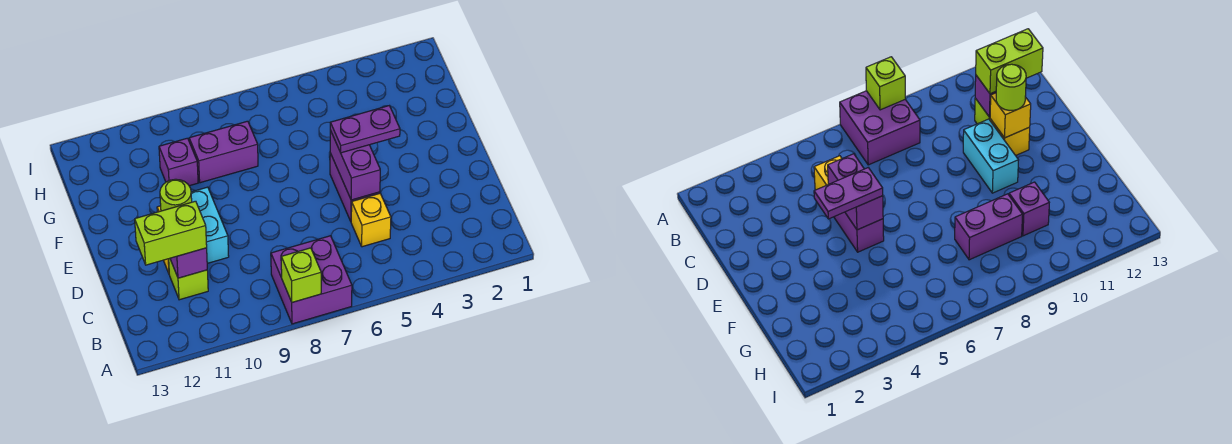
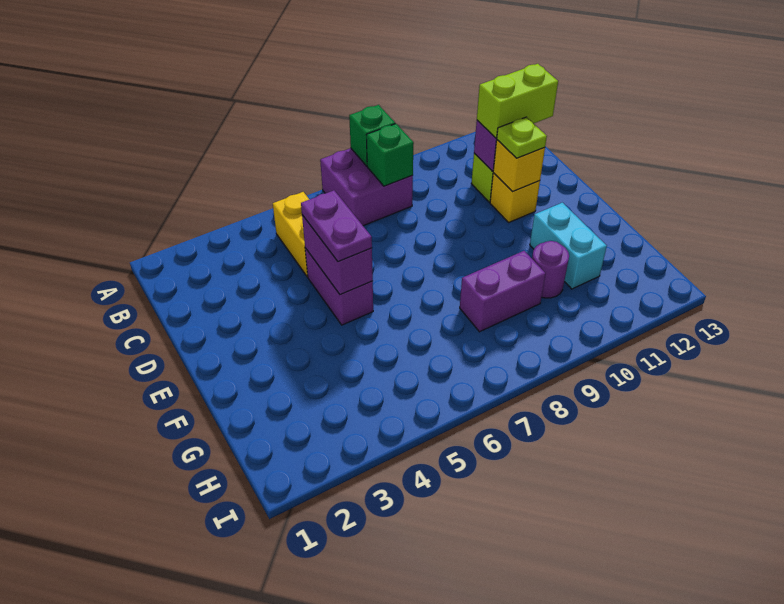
lime 1x1 brick [281,248,321,302] -> green 1x1 brick [349,105,395,166]
none -> green 1x1 brick [367,124,414,186]
yellow 1x1 brick [351,193,391,247] -> yellow 1x2 brick [273,192,309,277]
cyan 1x2 brick [191,187,229,263] -> cyan 1x2 brick moved to [530,203,607,289]
lime 1x1 round brick [160,179,192,211] -> lime 1x1 plate [497,117,547,158]
purple 1x2 plate [330,106,400,153] -> purple 1x2 plate turned to [301,190,372,261]
purple 1x1 brick [159,138,198,186] -> purple 1x1 round brick [532,241,569,298]

